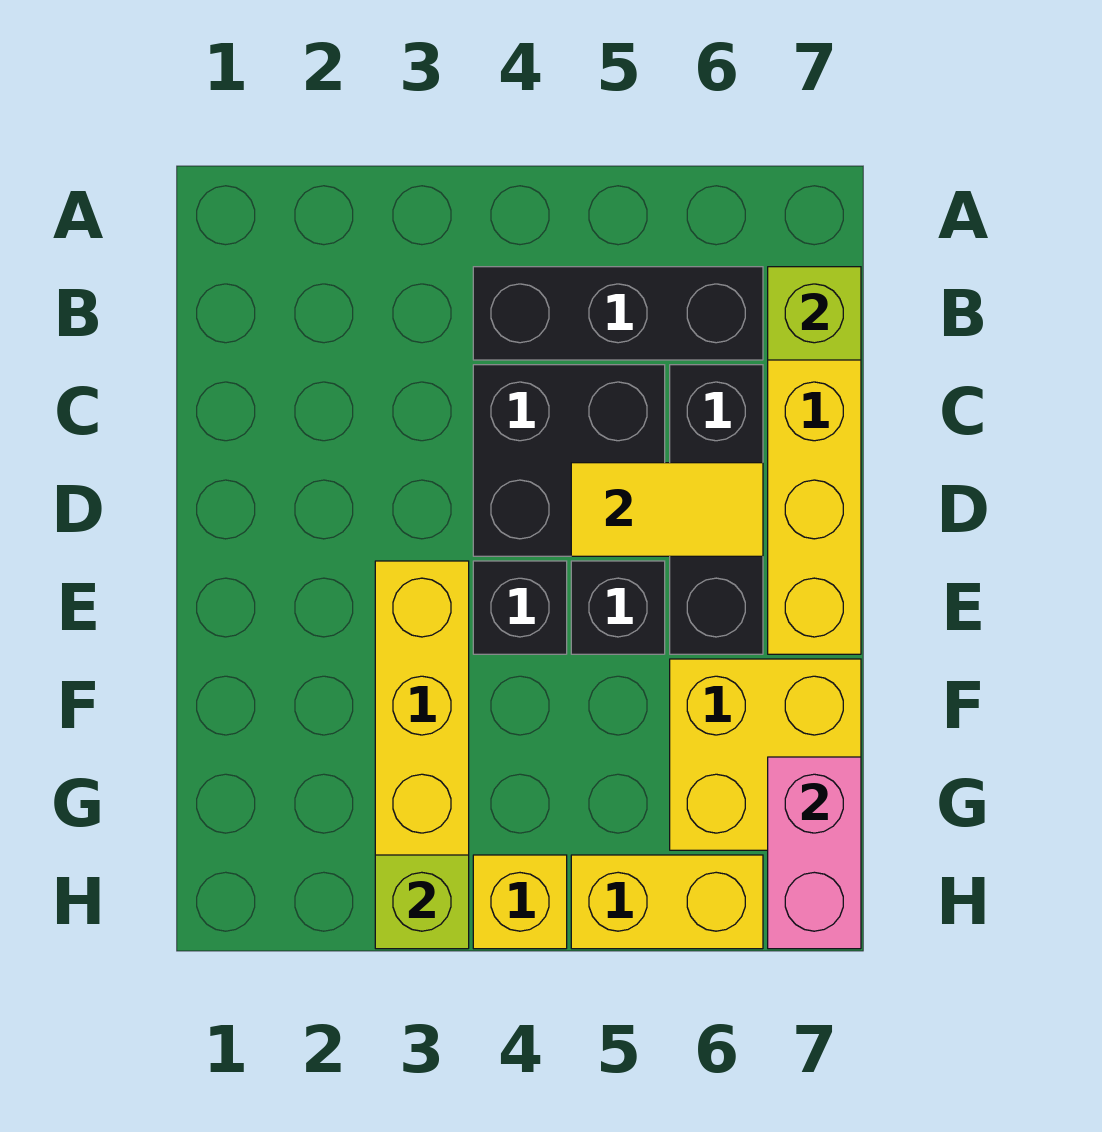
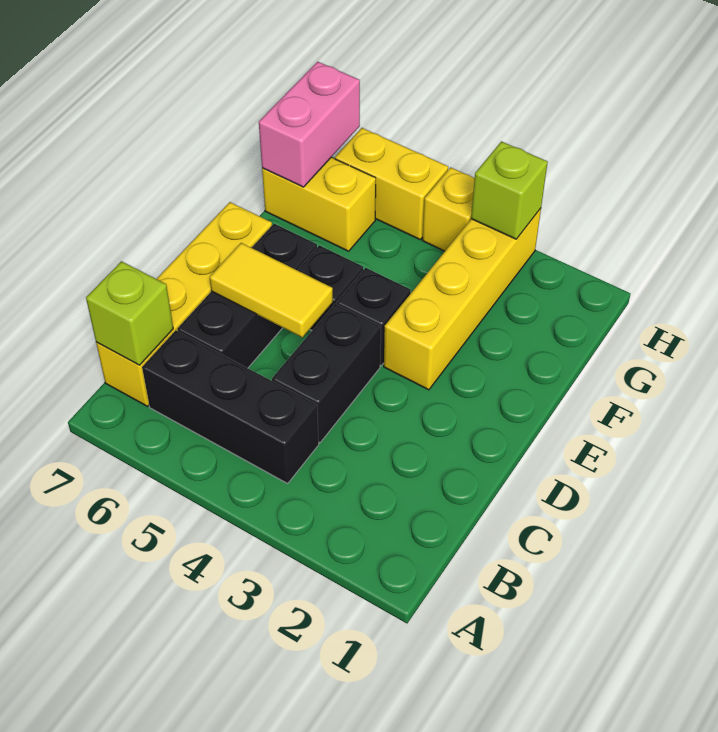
black 2x2 brick [473,365,665,556] -> black 1x2 brick [272,304,381,443]
yellow 2x2 brick [670,659,861,850] -> yellow 1x2 brick [262,157,376,251]

